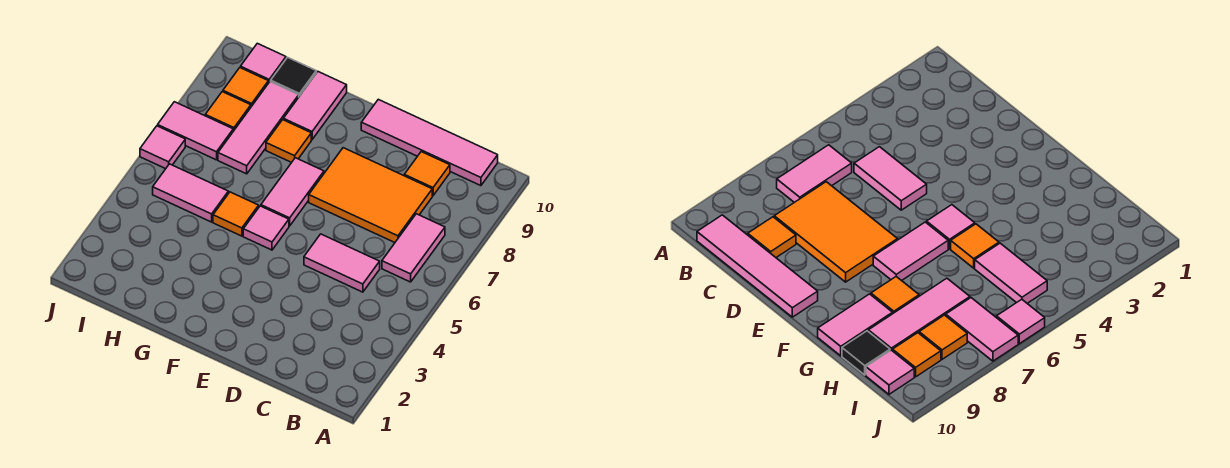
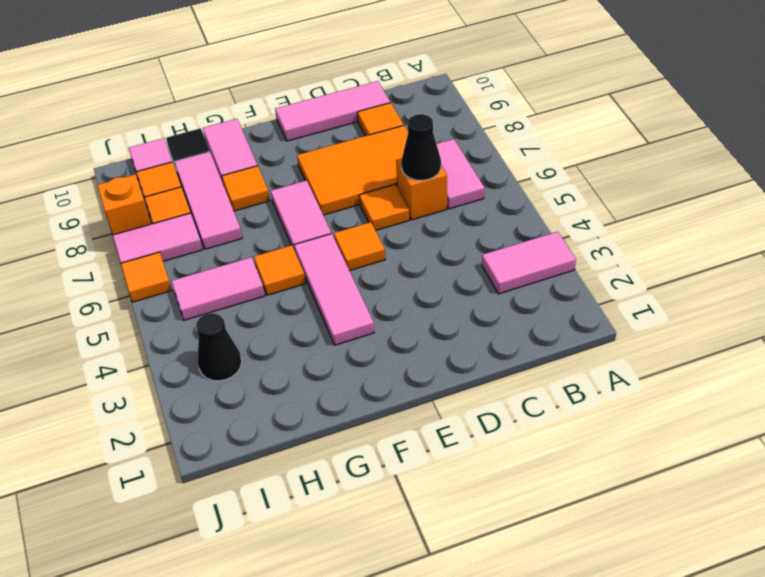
pink 1x4 tile [361,99,498,186] -> pink 1x3 tile [275,81,390,141]
pink 1x2 tile [304,234,380,292] -> pink 1x2 tile moved to [482,232,576,294]
none -> orange 1x1 brick [396,159,447,220]
none -> black 1x1 cone [401,114,441,180]
none -> orange 1x1 tile [359,185,409,231]
none -> orange 1x1 tile [334,222,385,271]
pink 1x1 tile [243,206,289,250] -> pink 1x3 tile [294,234,374,345]
none -> black 1x1 cone [196,313,242,381]
pink 1x1 tile [140,126,185,169] -> orange 1x1 tile [121,252,172,302]
none -> orange 1x1 brick [97,174,151,235]

